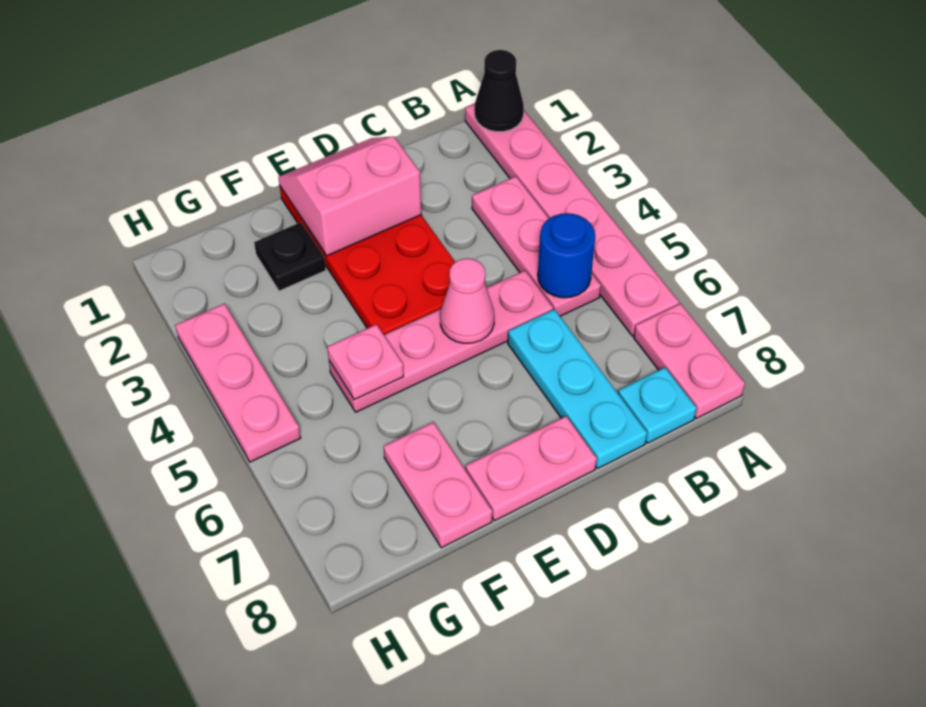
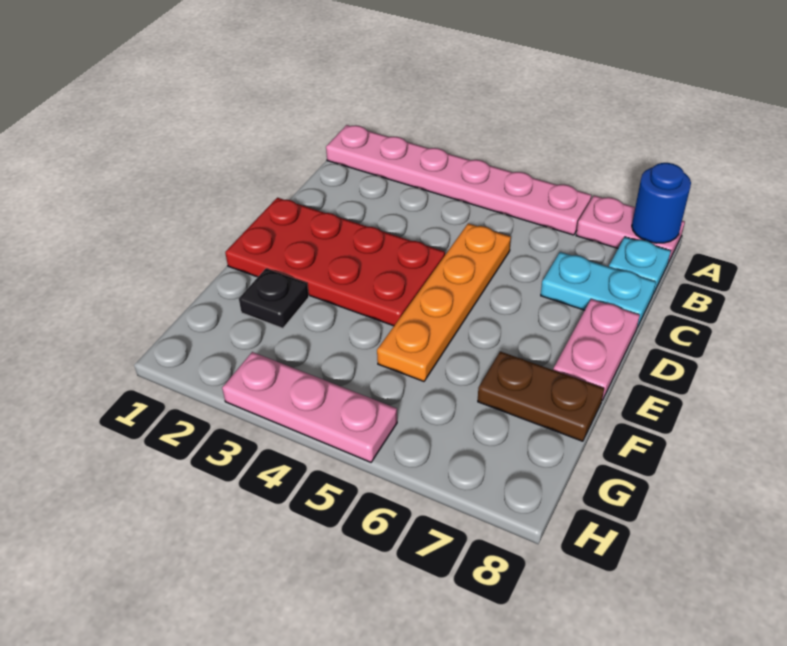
black 1x1 cone [474,50,524,132] -> none
pink 1x3 plate [472,176,601,316] -> none
blue 1x1 round brick [538,213,595,298] -> blue 1x1 round brick moved to [632,163,691,243]
pink 1x4 plate [329,270,553,412] -> orange 1x4 plate [377,223,511,381]
cyan 1x3 plate [508,309,647,468] -> cyan 1x2 plate [541,252,656,327]
pink 2x2 slope [278,136,421,256] -> none
pink 1x1 cone [440,258,494,343] -> none
pink 1x1 plate [327,324,404,400] -> none
pink 1x2 plate [384,422,492,548] -> brown 1x2 plate [478,351,604,441]

